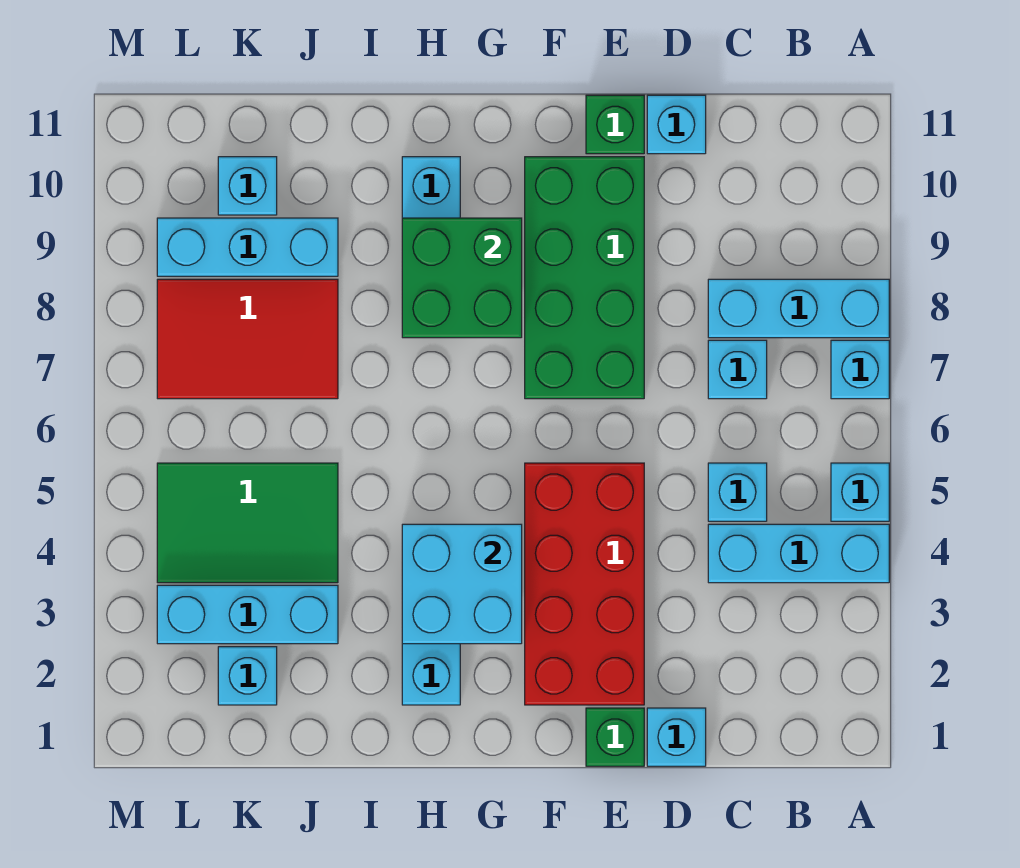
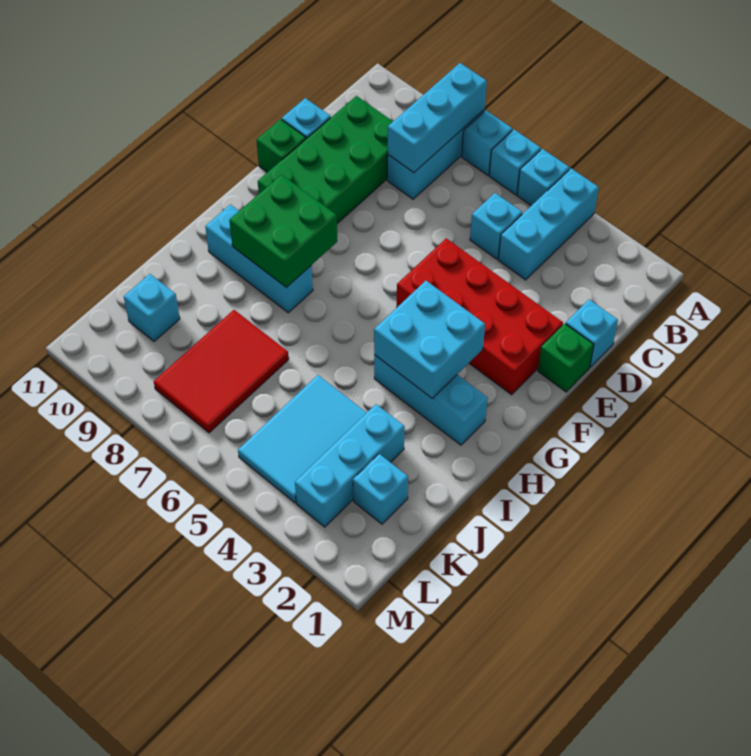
cyan 1x1 brick [708,340,767,399] -> cyan 1x1 brick moved to [489,130,541,195]
green 2x4 brick [525,157,644,399] -> green 2x4 brick turned to [258,96,393,223]
green 2x3 tile [157,463,338,583] -> cyan 2x3 tile [238,375,366,503]
cyan 1x3 brick [157,218,338,276] -> cyan 1x3 brick moved to [388,63,487,173]

